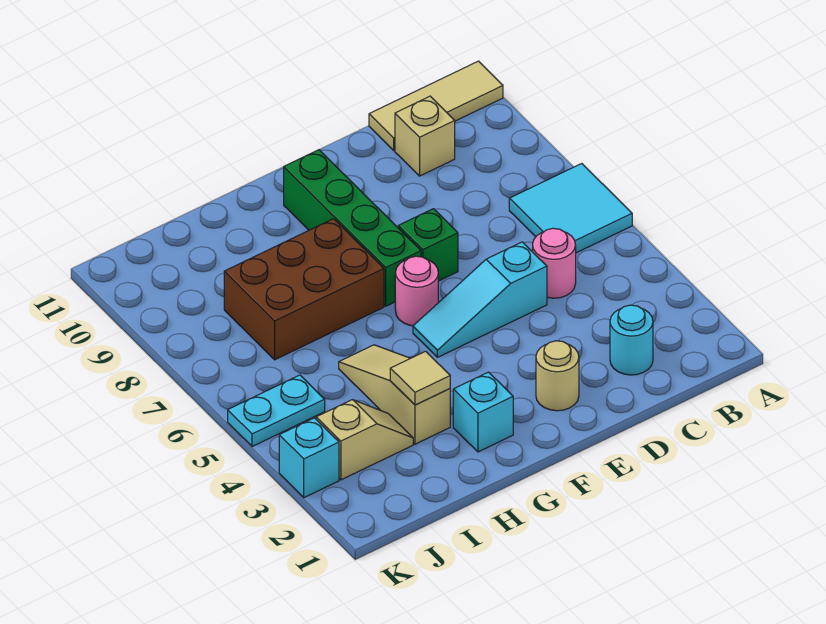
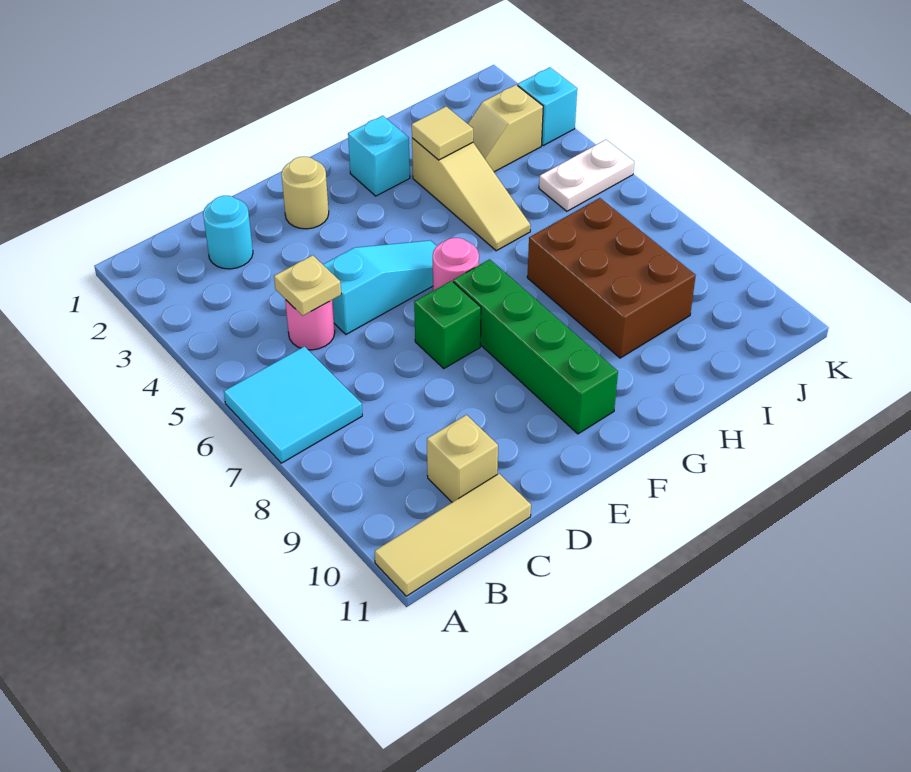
none -> tan 1x1 plate [274,255,341,316]
brown 2x3 brick [224,219,384,360] -> brown 2x3 brick turned to [527,198,696,358]
cyan 1x2 plate [228,375,325,447] -> white 1x2 plate [539,140,634,211]

